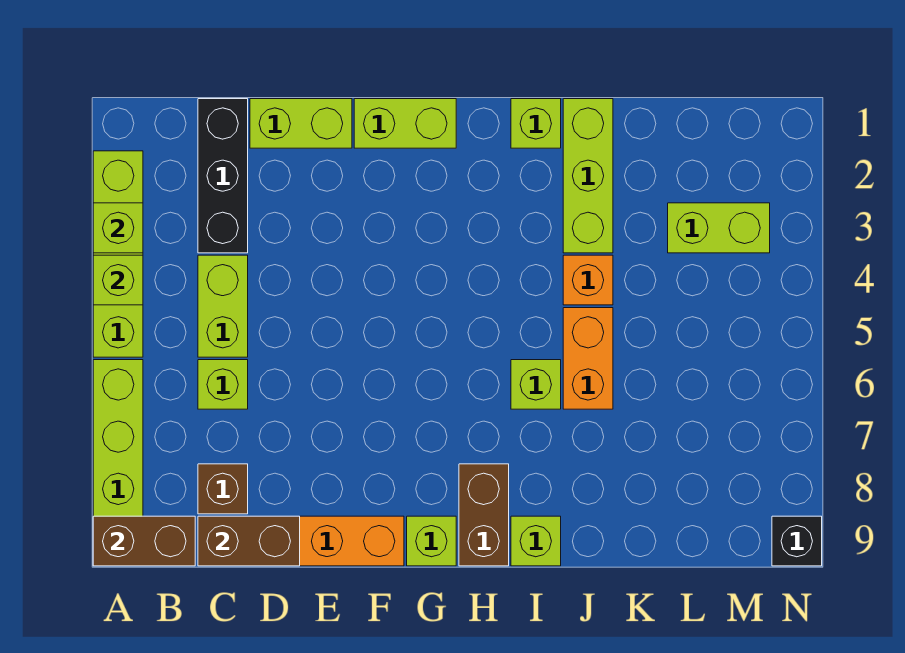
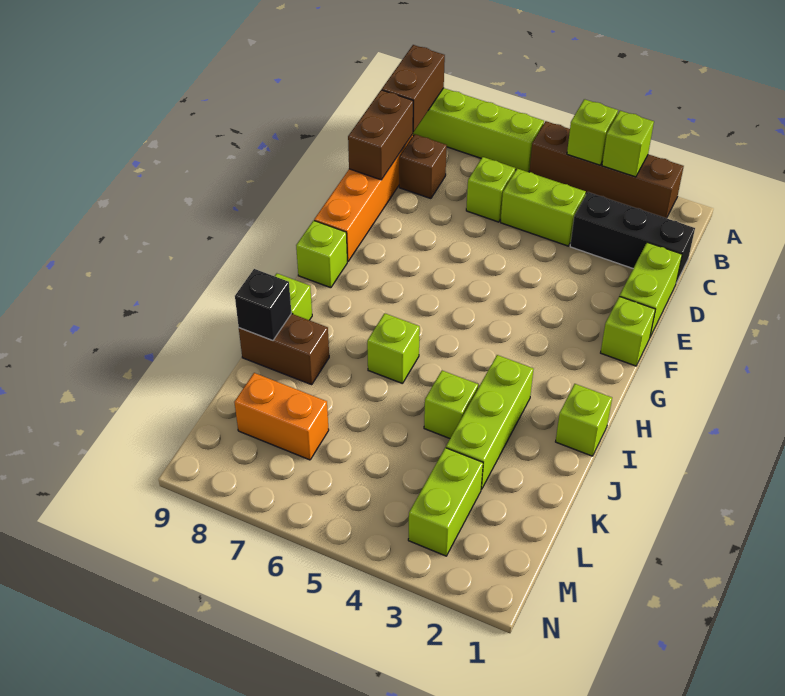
lime 1x4 brick [93,151,143,357] -> brown 1x4 brick [529,121,684,218]
lime 1x2 brick [354,99,456,148] -> lime 1x1 brick [601,296,656,366]
brown 1x2 brick [459,464,509,566] -> brown 1x2 brick moved to [239,314,329,385]
lime 1x3 brick [563,99,613,253] -> lime 1x3 brick turned to [446,355,533,489]
orange 1x1 brick [563,255,613,305] -> lime 1x1 brick [424,371,478,438]
orange 1x2 brick [563,308,613,409] -> orange 1x2 brick moved to [234,373,329,460]
black 1x1 brick [772,516,822,566] -> black 1x1 brick moved to [235,269,291,341]

